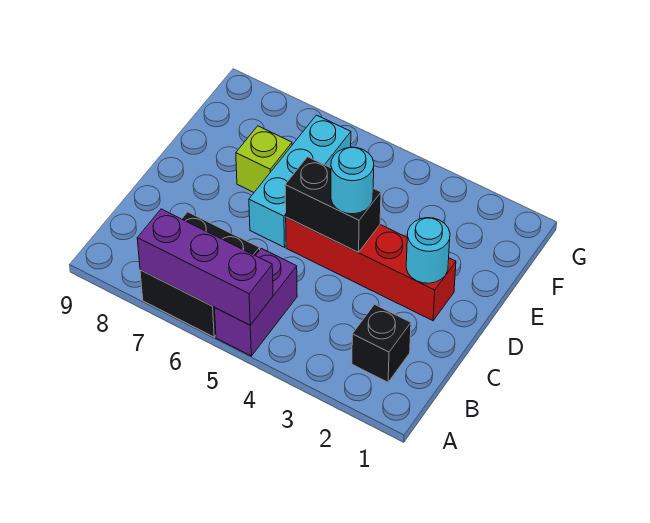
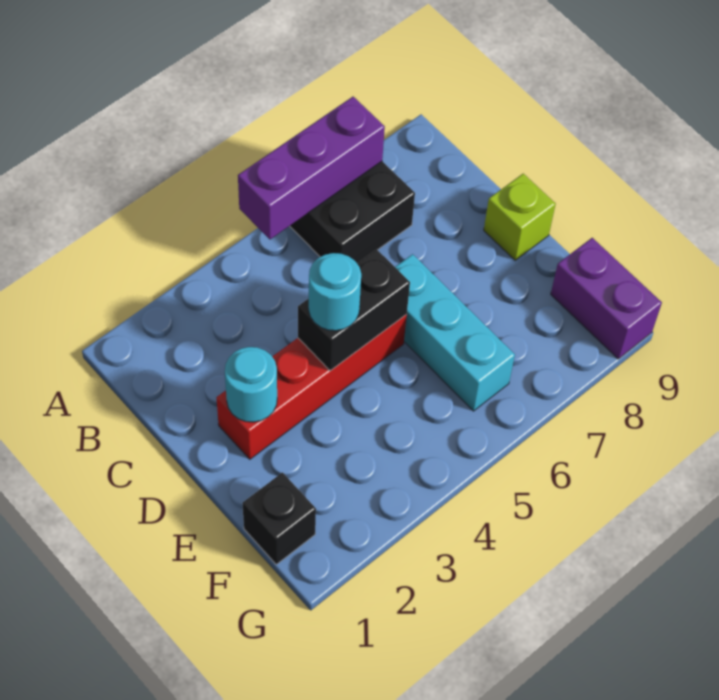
purple 1x2 brick [215,248,297,356] -> purple 1x2 brick moved to [551,238,662,359]
black 1x1 brick [352,304,411,382] -> black 1x1 brick moved to [243,473,316,564]
lime 1x1 brick [236,126,292,192] -> lime 1x1 brick moved to [484,174,556,260]

